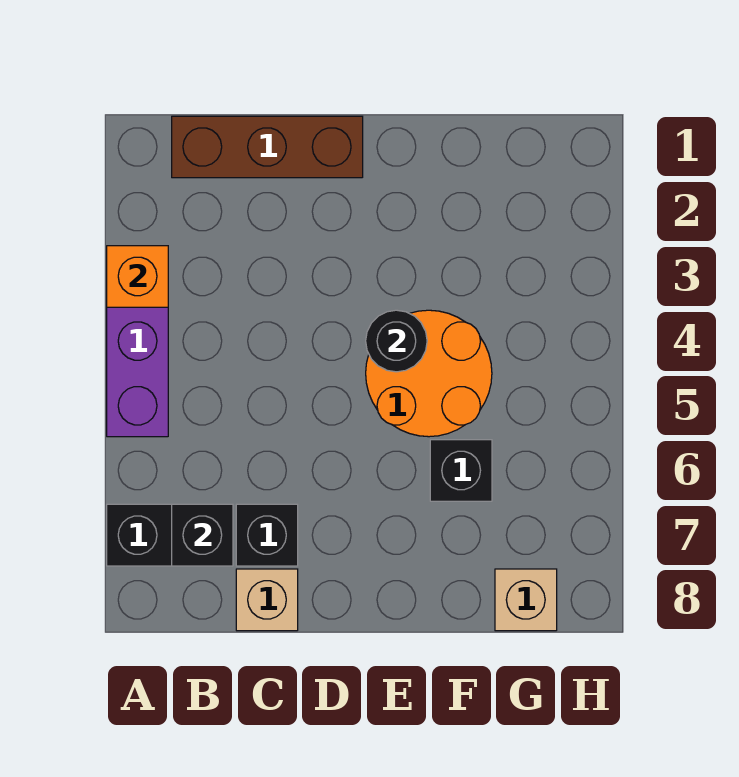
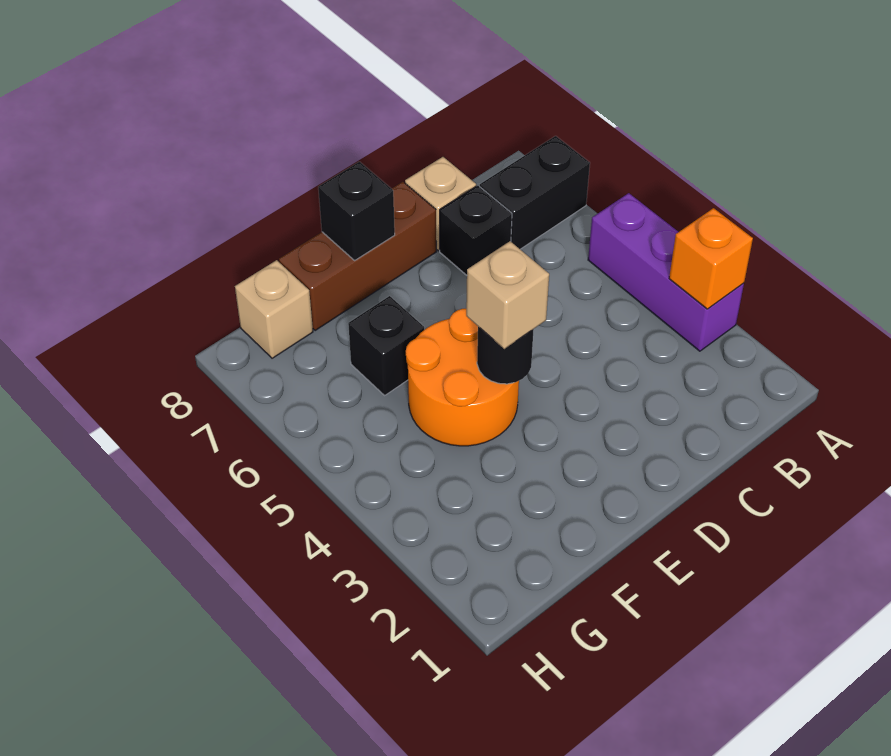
brown 1x3 brick [172,116,363,178] -> brown 1x3 brick moved to [279,182,436,331]
black 1x1 brick [172,504,233,566] -> black 1x1 brick moved to [318,162,395,260]
none -> tan 1x1 brick [466,241,549,349]

